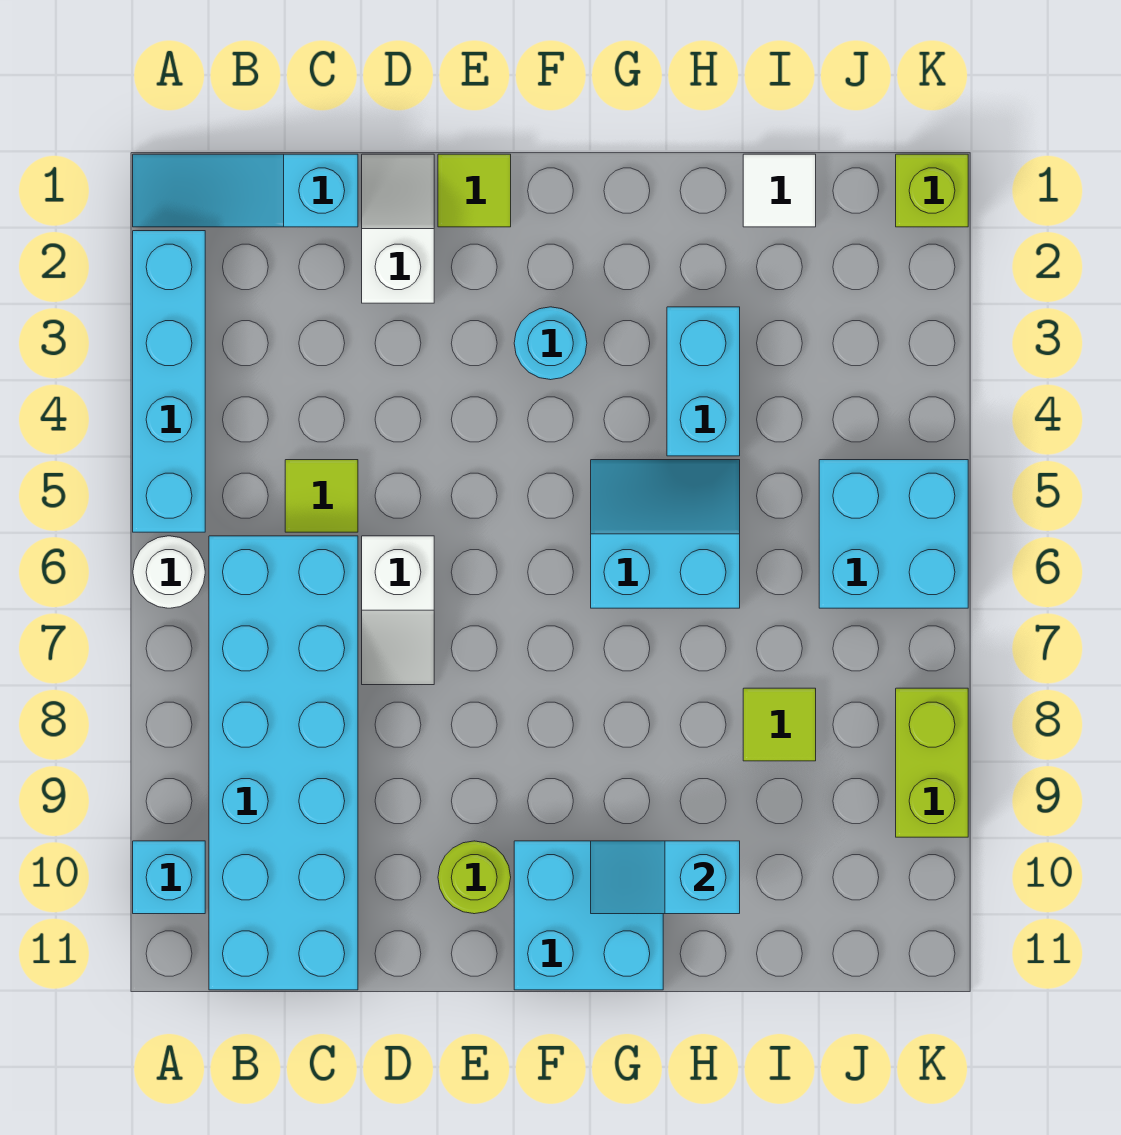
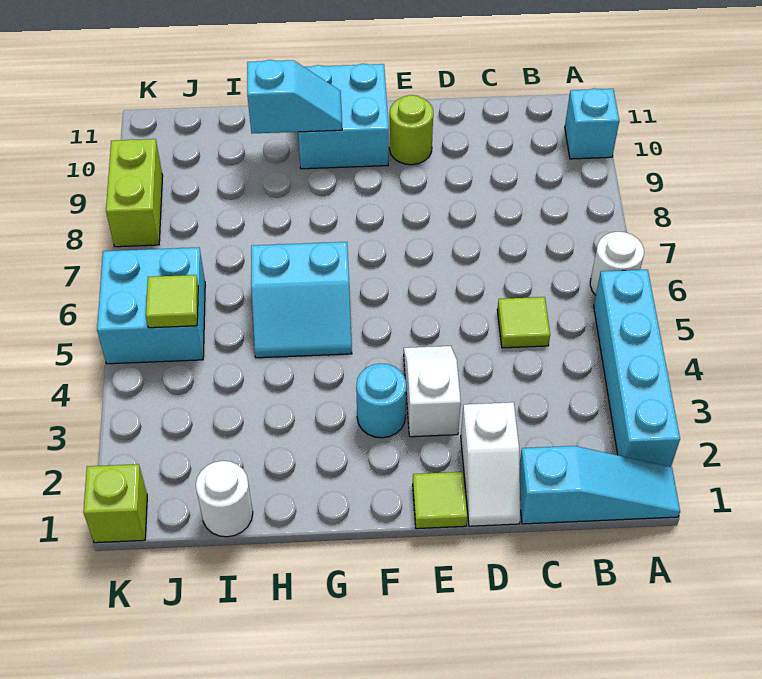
cyan 2x6 brick [209,536,358,990] -> none
white 1x2 slope [362,536,434,685] -> white 1x2 slope moved to [404,346,461,437]
cyan 1x2 brick [667,307,740,456] -> none
white 1x1 tile [743,154,816,227] -> white 1x1 round brick [196,461,253,537]
lime 1x1 tile [743,688,816,761] -> lime 1x1 tile moved to [146,275,198,328]

